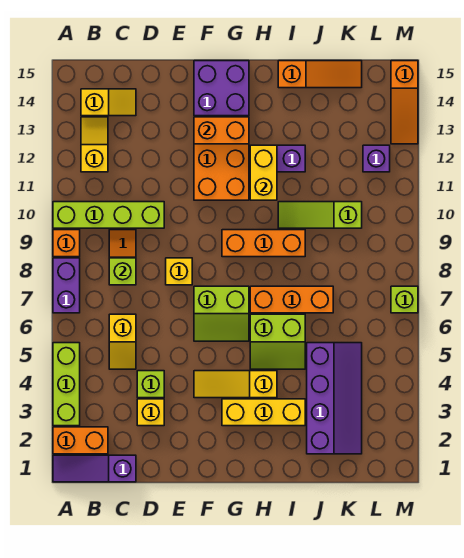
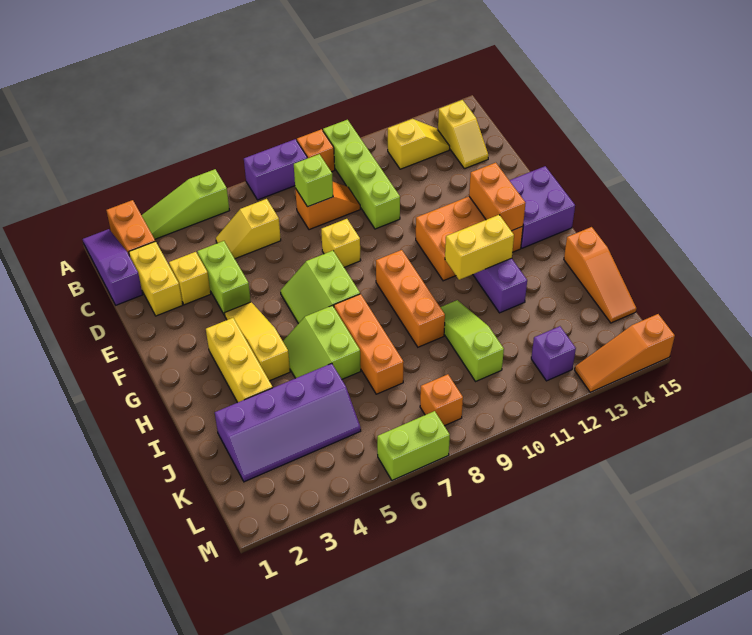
lime 1x3 brick [53,343,80,426] -> lime 1x3 slope [142,169,229,239]
none -> yellow 1x2 brick [129,241,183,316]
lime 1x1 brick [137,371,164,398] -> lime 1x2 brick [197,241,251,315]
none -> orange 1x1 brick [420,374,463,426]
lime 1x1 brick [391,286,418,313] -> lime 1x2 brick [377,411,450,480]

